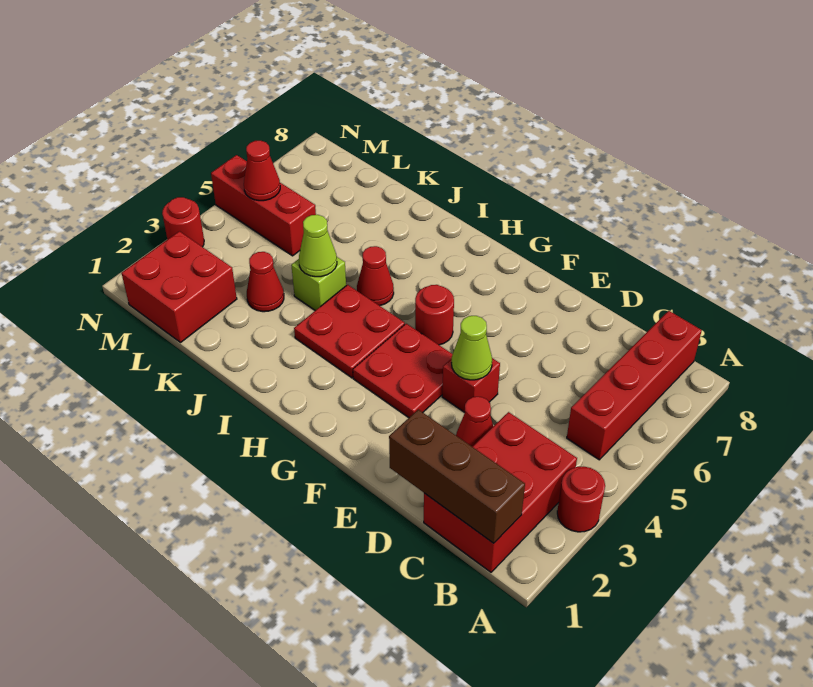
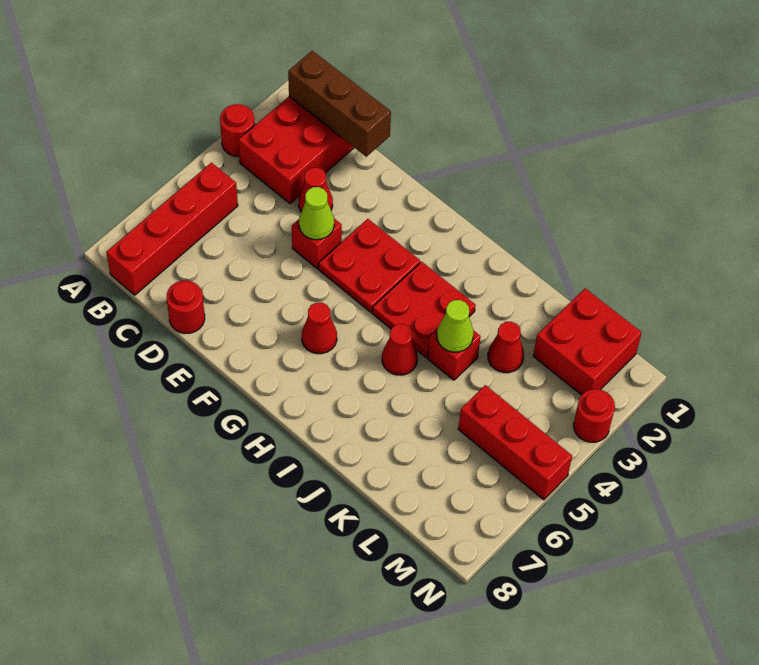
red 1x1 round brick [415,285,454,345] -> red 1x1 round brick moved to [167,281,205,333]
lime 1x1 brick [291,257,346,311] -> red 1x1 brick [427,330,481,380]
red 1x1 cone [244,141,280,201] -> red 1x1 cone moved to [302,303,337,354]

